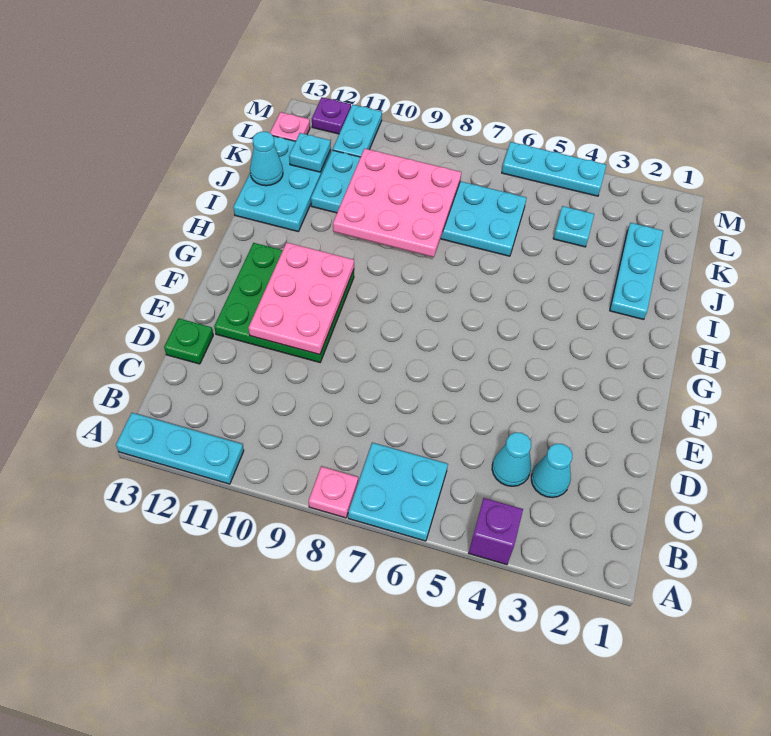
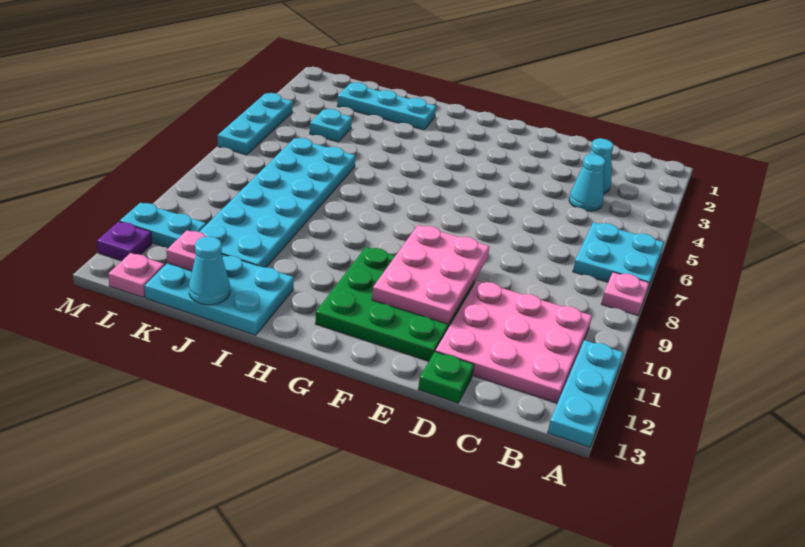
purple 1x1 brick [469,498,523,565] -> none
pink 2x3 plate [248,243,354,355] -> pink 2x3 plate turned to [372,225,489,324]
pink 3x3 plate [333,149,461,257] -> pink 3x3 plate moved to [435,281,592,403]
cyan 1x1 plate [289,133,331,172] -> pink 1x1 plate [166,230,221,271]

